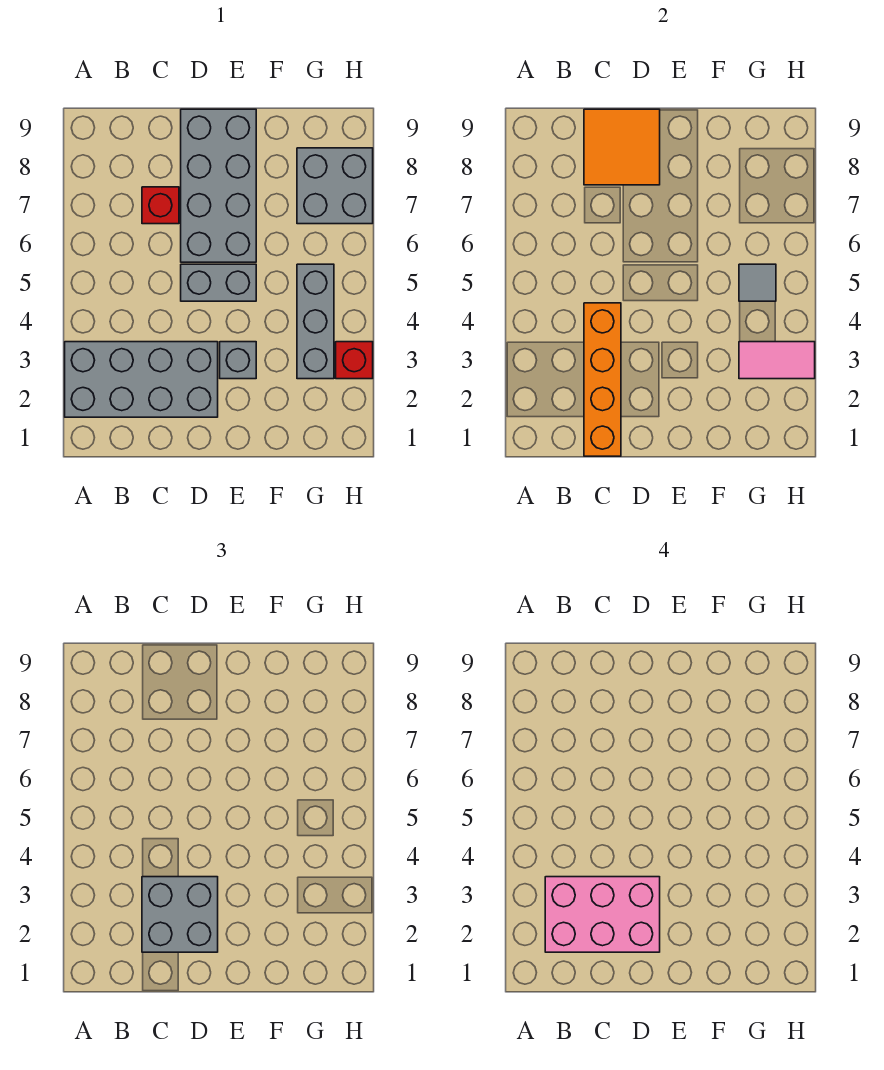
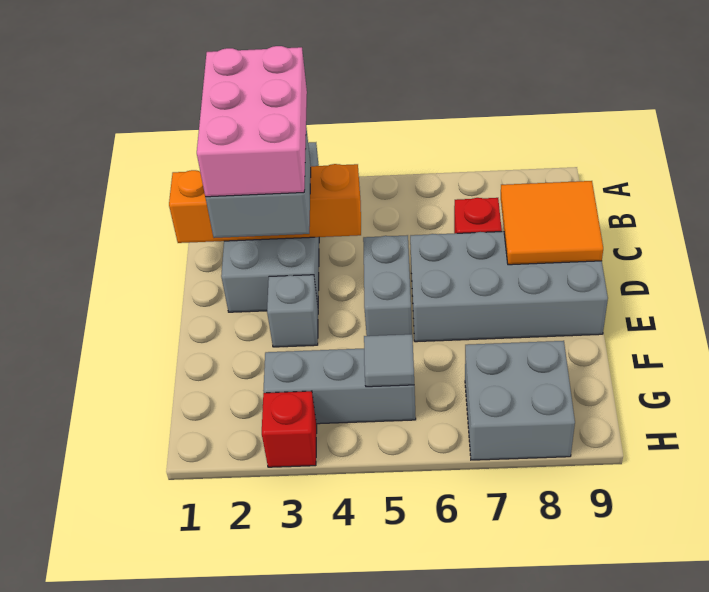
pink 1x2 tile [739,342,815,379] -> none

